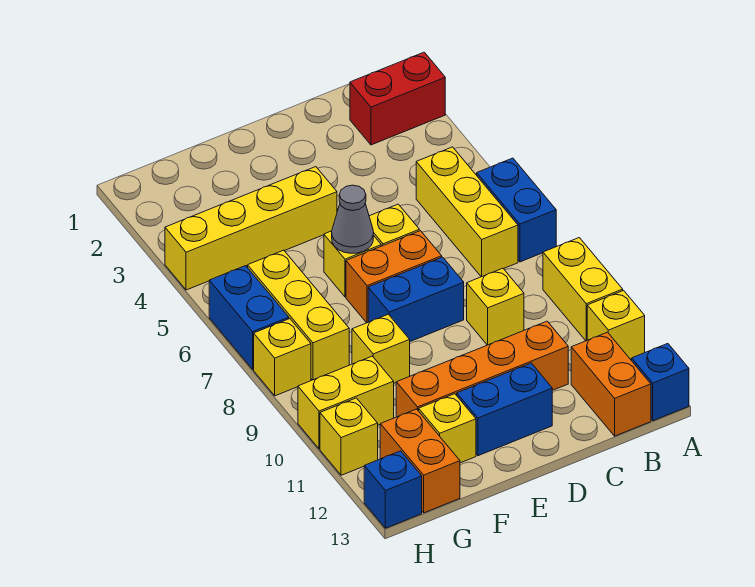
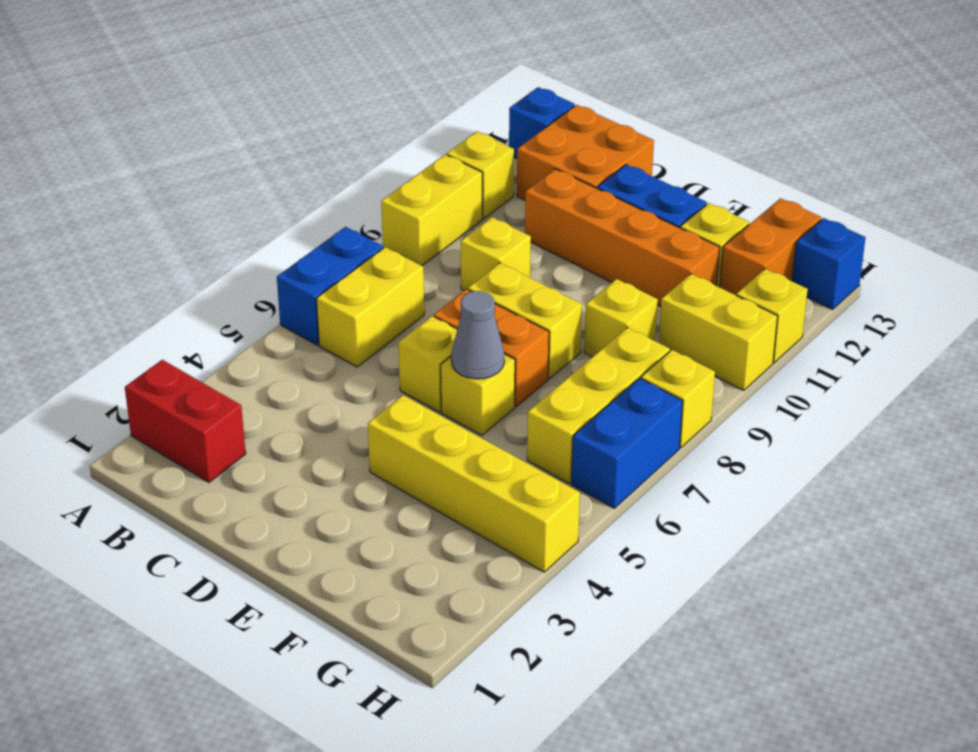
yellow 1x3 brick [416,147,518,277] -> yellow 1x2 brick [316,247,424,367]
orange 1x2 brick [571,332,651,436] -> orange 2x2 brick [517,105,654,200]
blue 1x2 brick [368,257,464,341] -> yellow 1x2 brick [468,263,582,379]

